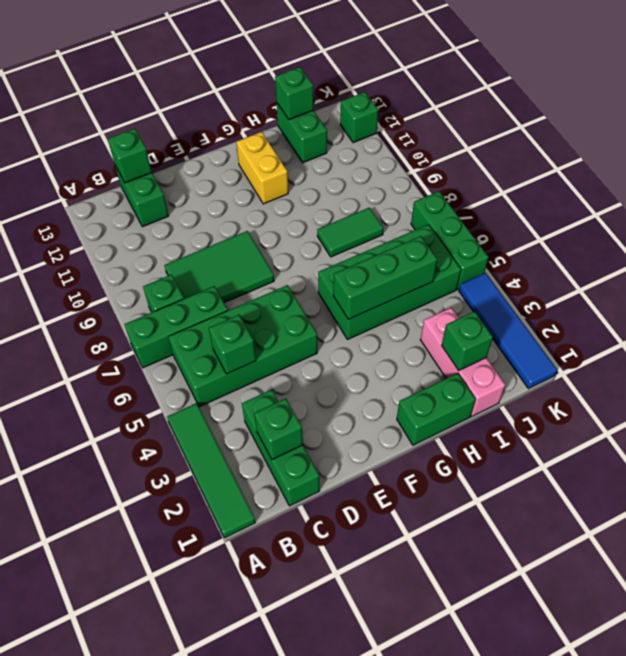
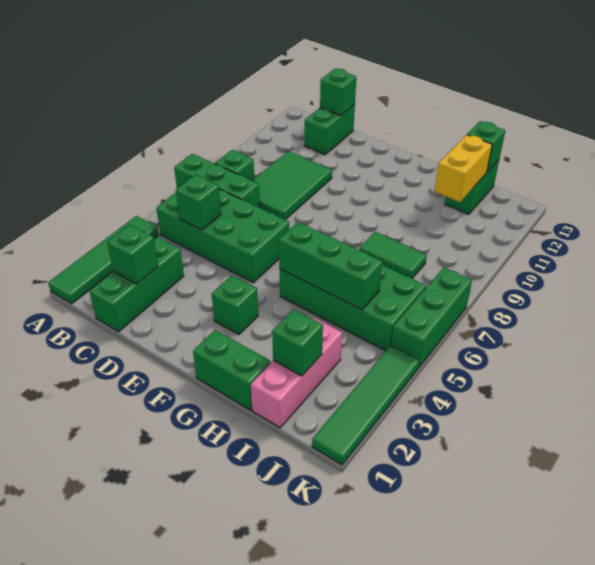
green 2x3 tile [164,231,274,303] -> green 2x3 tile turned to [252,151,332,220]
yellow 1x2 brick [236,132,288,204] -> yellow 1x2 brick moved to [435,135,492,202]
blue 1x4 tile [459,273,557,389] -> green 1x4 tile [312,346,419,465]
green 1x1 brick [340,92,378,143] -> green 1x1 brick moved to [212,276,258,334]

